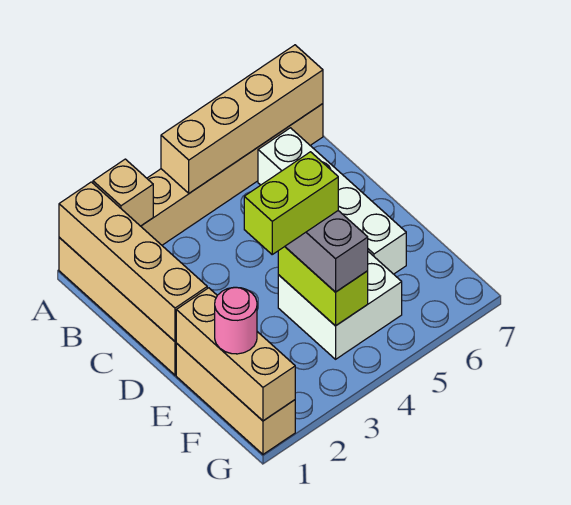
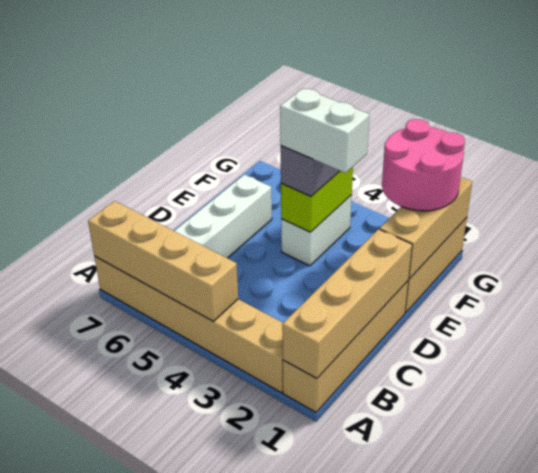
tan 1x1 brick [93,159,153,226] -> none
lime 1x2 brick [244,152,338,254] -> white 1x2 brick [280,88,369,173]
white 2x2 brick [278,252,402,359] -> white 1x2 brick [281,195,352,266]
pink 1x1 round brick [215,287,257,354] -> pink 2x2 round brick [382,119,465,211]

